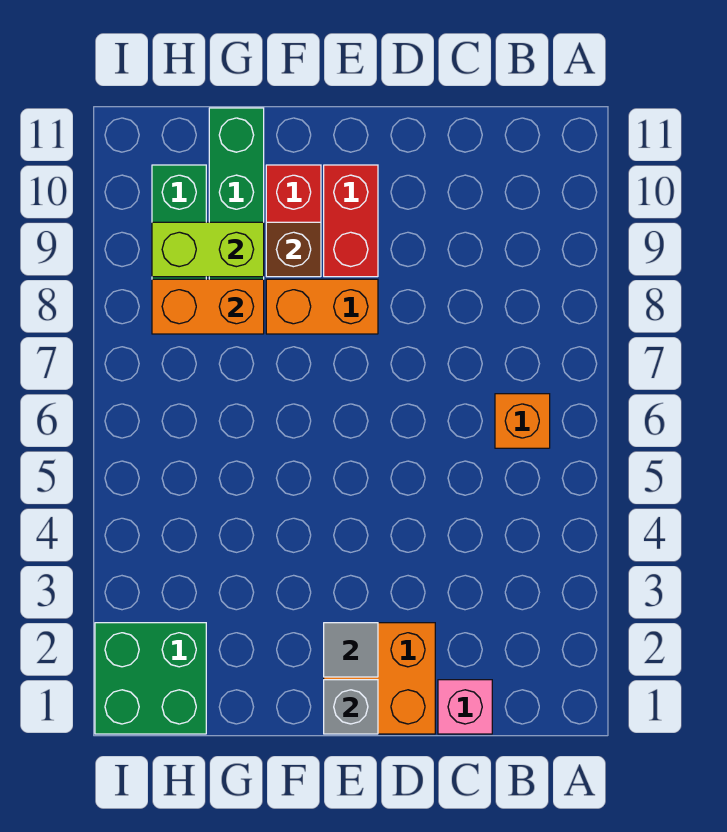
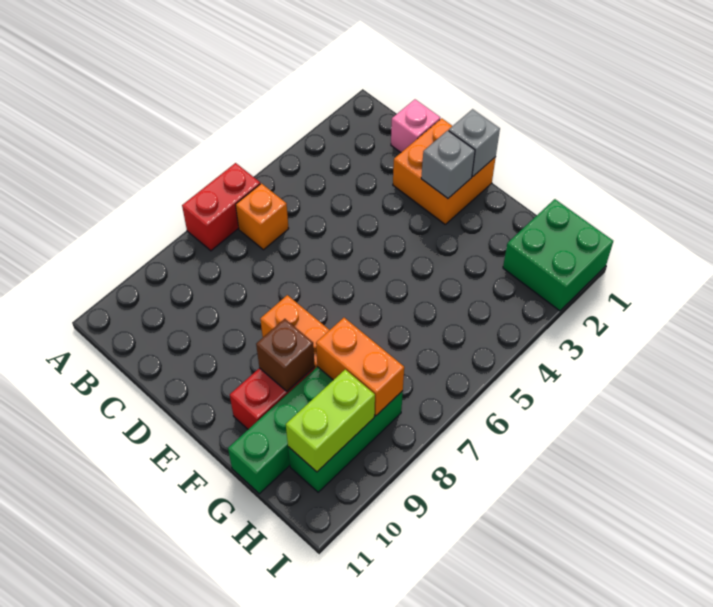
grey 1x1 tile [324,623,378,677] -> grey 1x1 brick [421,130,475,198]
red 1x2 brick [324,165,378,277] -> red 1x2 brick moved to [182,163,260,251]
lime 1x2 brick [152,222,264,277] -> lime 1x2 brick turned to [286,370,375,472]

